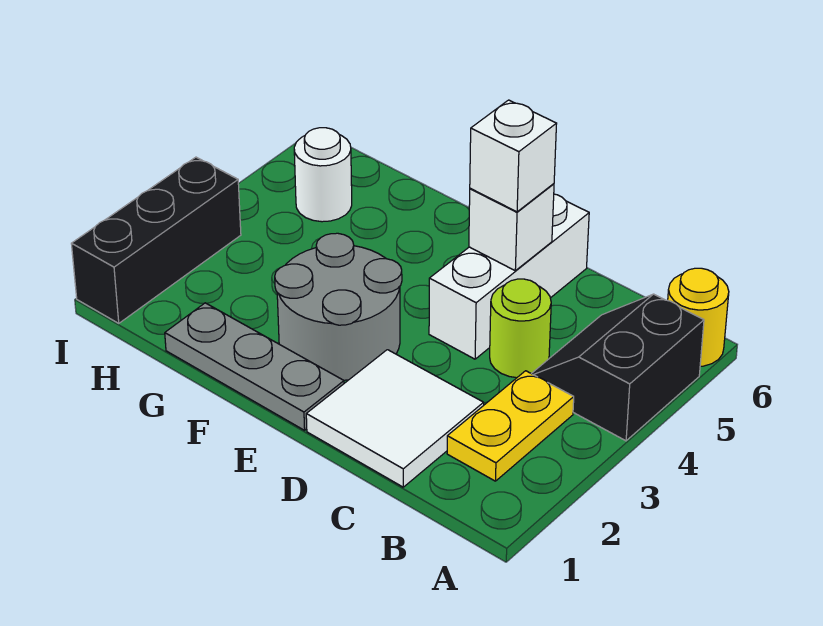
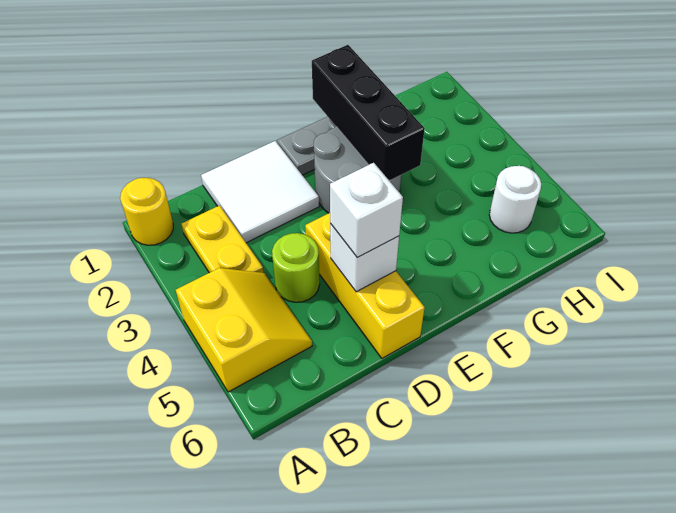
black 2x2 slope [531,294,704,441] -> yellow 2x2 slope [176,268,312,392]
yellow 1x1 round brick [668,268,729,366] -> yellow 1x1 round brick moved to [120,178,173,245]
white 1x3 brick [429,194,589,359] -> yellow 1x3 brick [305,213,425,358]
black 1x3 brick [71,157,241,323] -> black 1x3 brick moved to [312,45,425,181]

